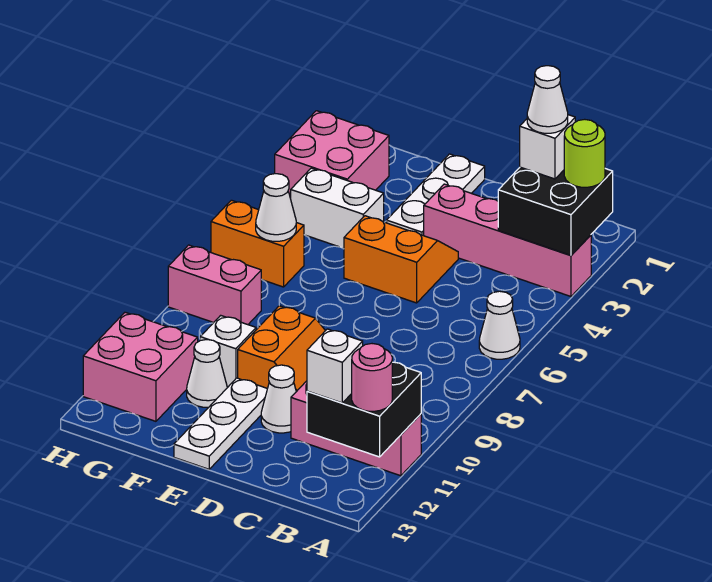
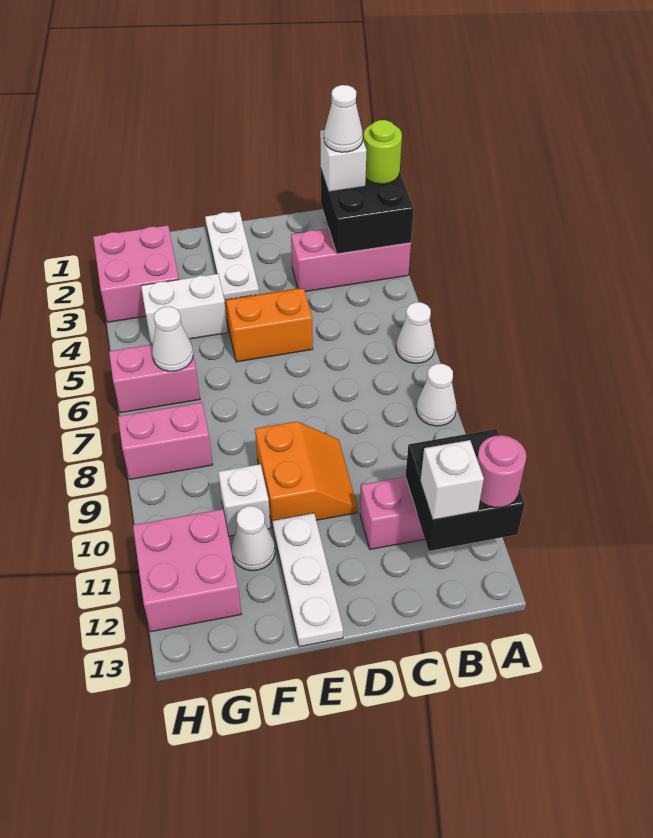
pink 1x4 brick [424,184,591,296] -> pink 1x3 brick [291,229,411,292]
white 1x1 cone [261,365,296,433] -> white 1x1 cone moved to [417,364,457,426]
orange 1x2 brick [211,200,304,287] -> pink 1x2 brick [109,339,200,413]

